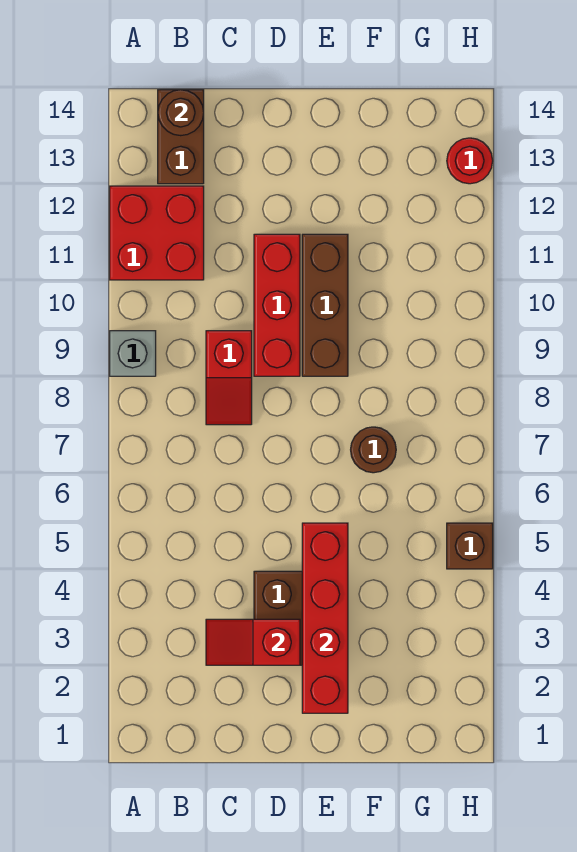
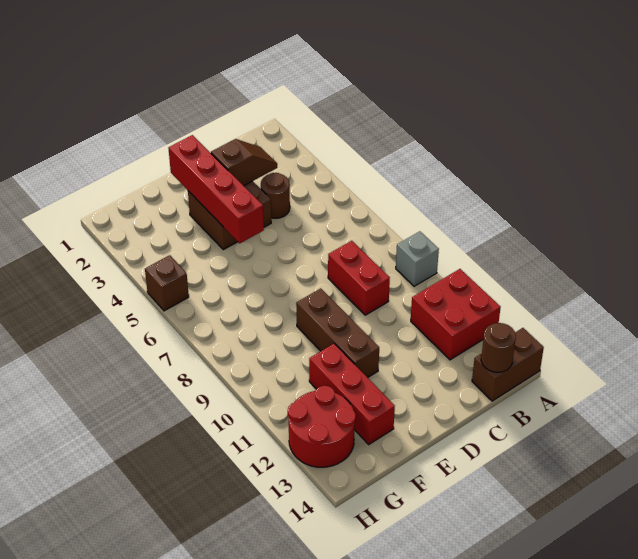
brown 1x2 brick [158,90,204,184] -> brown 1x2 brick turned to [472,328,544,401]
red 1x2 slope [206,619,300,665] -> brown 1x2 slope [211,139,277,186]
red 1x2 slope [206,331,252,425] -> red 1x2 brick [328,241,390,315]
red 1x3 brick [254,234,300,376] -> red 1x3 brick moved to [309,344,395,444]
brown 1x1 round brick [351,427,396,473] -> brown 1x1 round brick moved to [261,173,290,218]
red 1x1 round brick [447,138,493,184] -> red 2x2 round brick [288,386,356,467]

